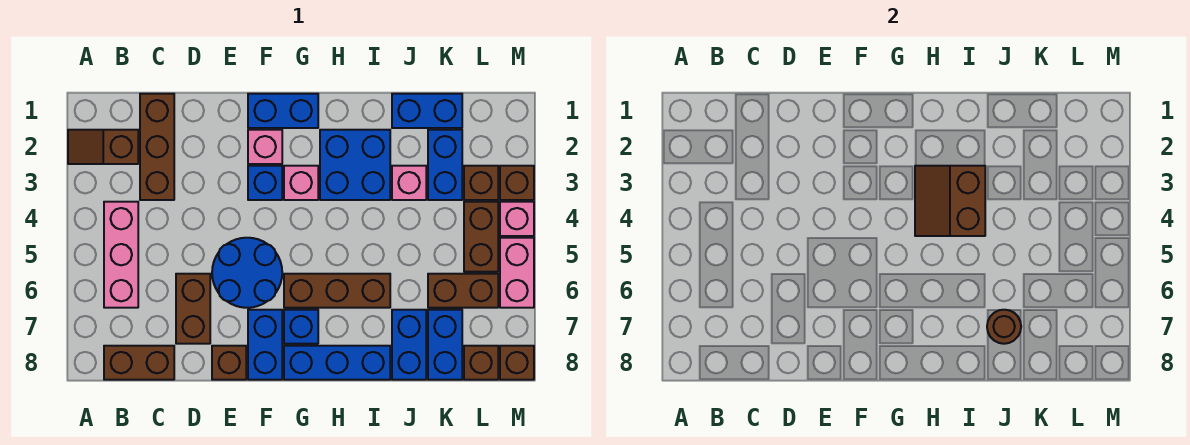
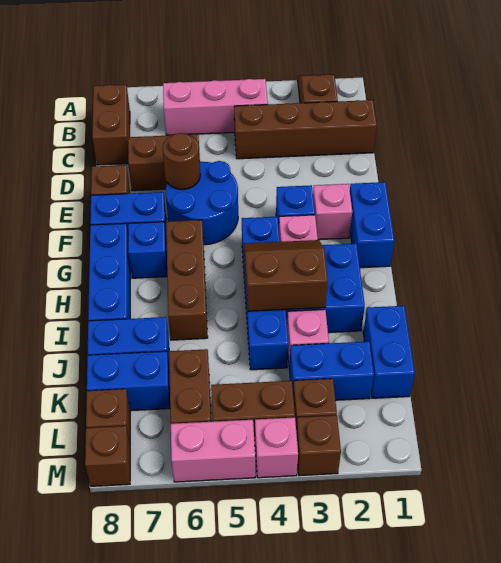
brown 1x3 brick [140,94,174,200] -> brown 1x4 brick [234,100,377,159]
none -> blue 1x4 brick [242,217,289,370]
brown 1x1 round brick [987,310,1021,344] -> brown 1x1 round brick moved to [163,133,200,189]

